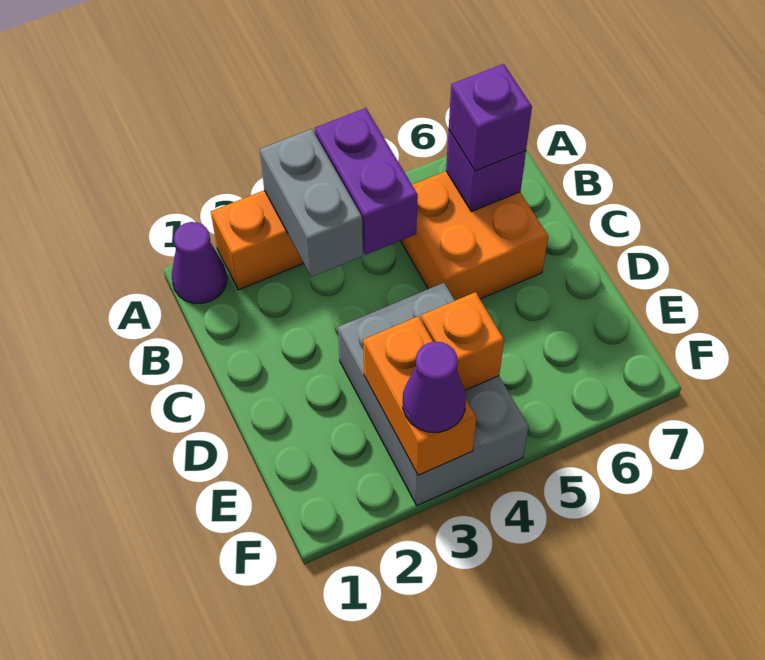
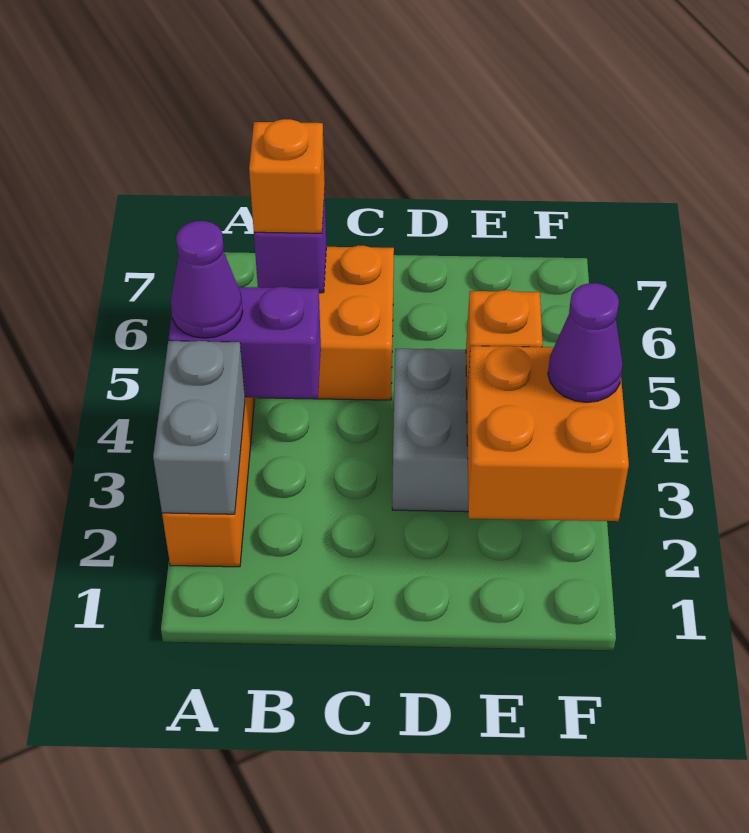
purple 1x1 cone [172,222,227,303] -> purple 1x1 cone moved to [171,221,243,338]
grey 1x2 brick [260,129,363,277] -> grey 1x2 brick turned to [153,341,245,514]
purple 1x1 brick [449,64,532,171] -> orange 1x1 brick [249,119,325,233]
orange 1x2 brick [363,316,476,475] -> orange 2x2 brick [467,346,629,521]

